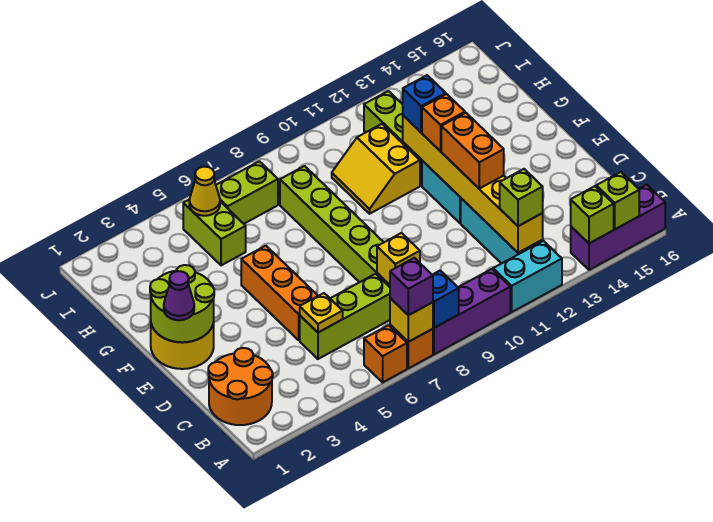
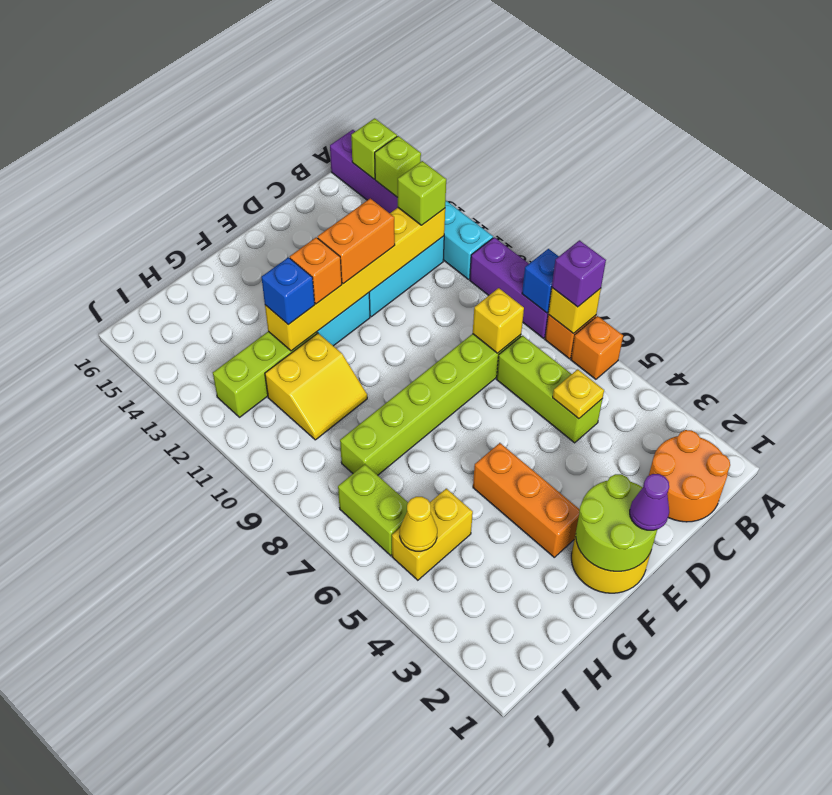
orange 1x3 brick [241,246,318,340] -> orange 1x3 brick turned to [473,443,580,557]
lime 1x2 brick [183,199,246,265] -> yellow 1x2 brick [392,489,473,580]

